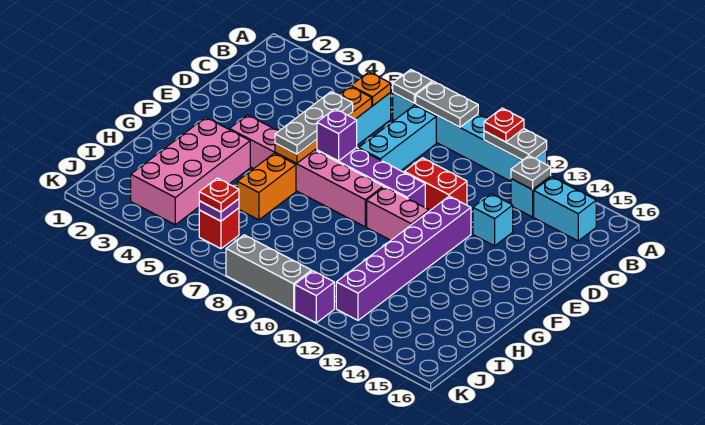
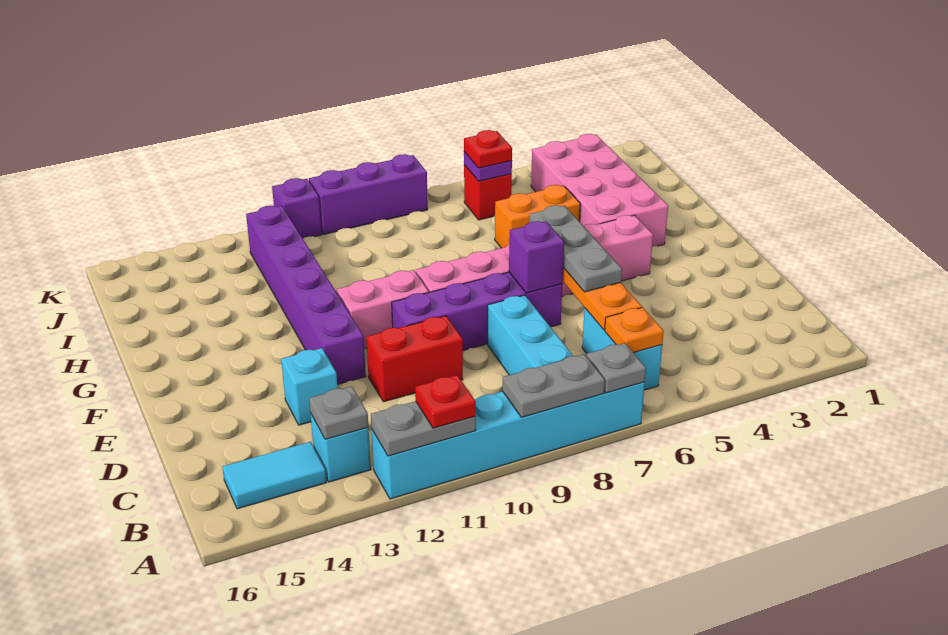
cyan 1x2 brick [534,177,596,241] -> cyan 1x2 tile [222,442,326,509]
orange 1x2 brick [237,153,296,220] -> orange 1x2 brick turned to [495,185,580,248]
grey 1x3 brick [226,235,312,311] -> purple 1x3 brick [309,154,428,234]

